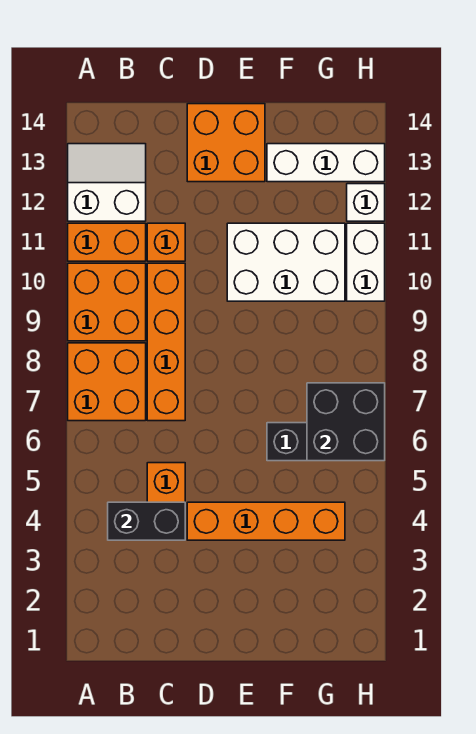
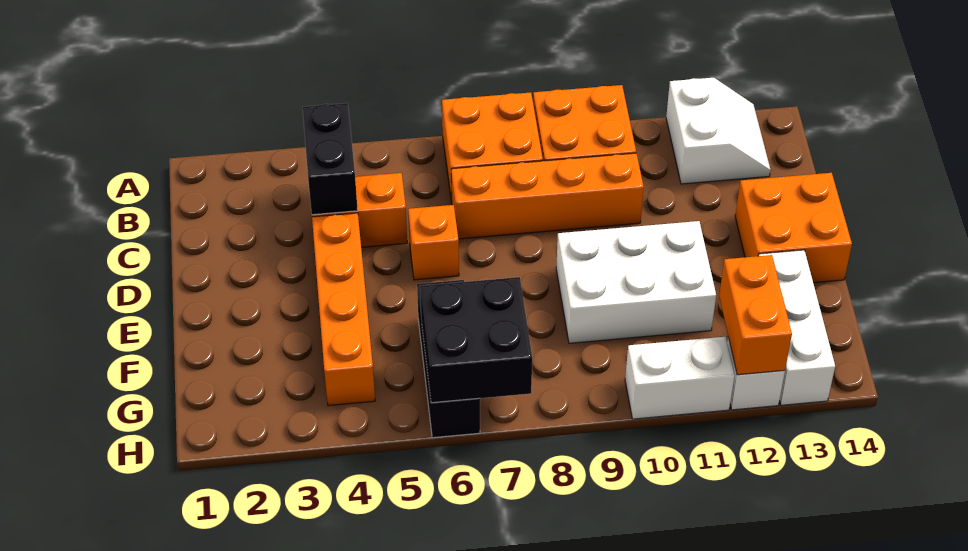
orange 1x2 brick [68,223,146,261] -> orange 1x2 brick moved to [719,255,792,375]
orange 1x1 brick [147,223,185,261] -> orange 1x1 brick moved to [408,205,459,280]
white 2x3 brick [227,223,345,301] -> white 2x3 brick turned to [556,221,716,343]

